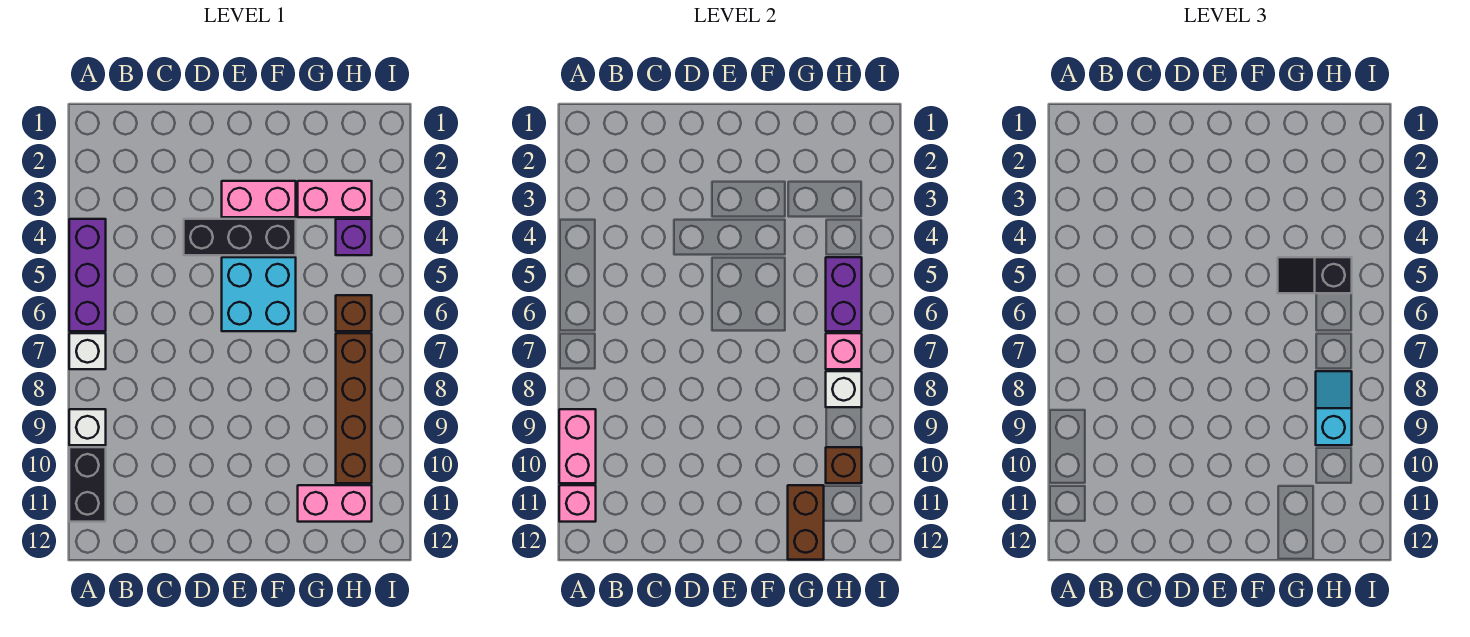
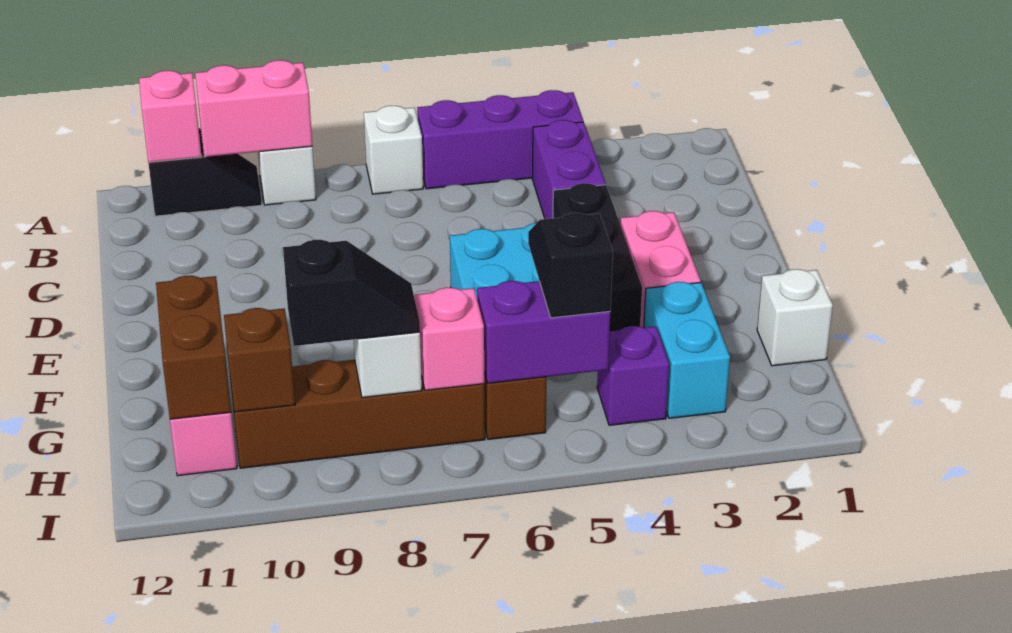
black 1x2 brick [69,447,106,522] -> black 1x2 slope [148,128,262,216]
none -> purple 1x2 brick [532,120,606,219]
none -> white 1x1 brick [757,269,833,366]
pink 1x2 brick [298,181,372,217] -> cyan 1x2 brick [644,282,730,418]
brown 1x2 brick [788,485,824,560] -> brown 1x2 brick turned to [156,276,231,419]
cyan 1x2 slope [1316,371,1352,445] -> black 1x2 slope [283,240,420,346]

